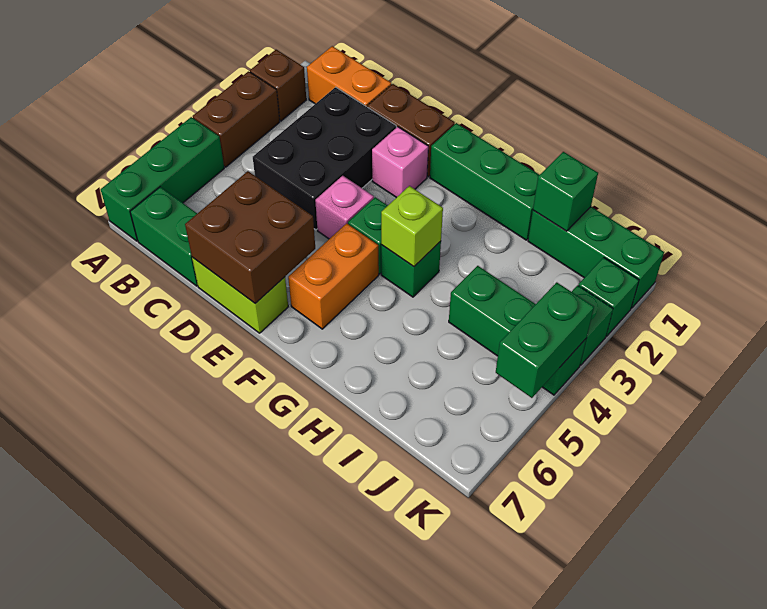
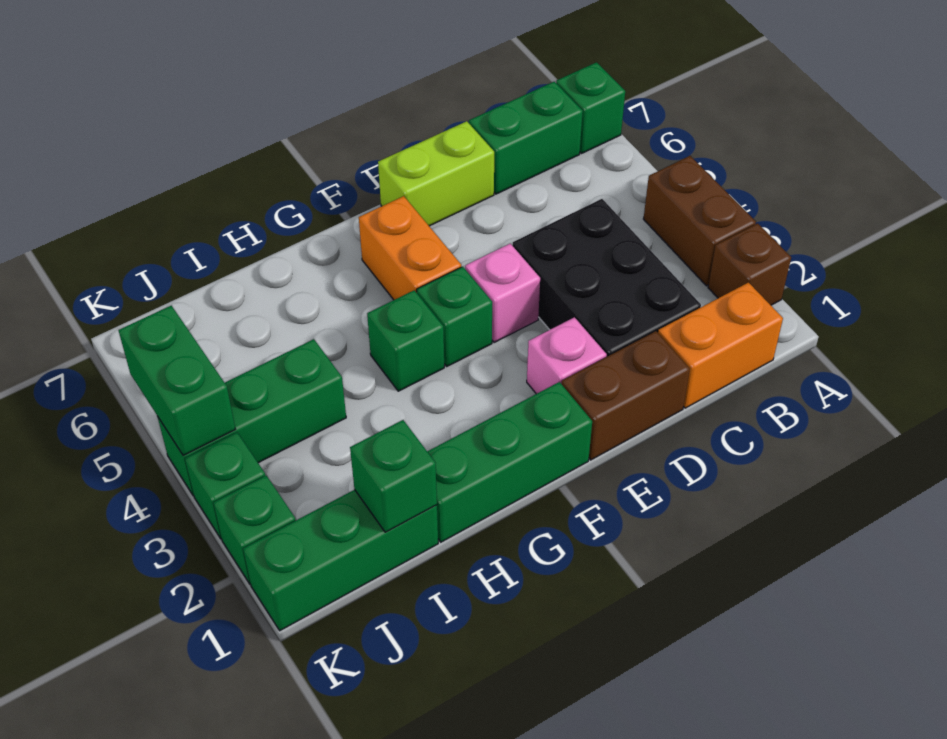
green 1x3 brick [101,117,224,241] -> green 1x1 brick [556,62,625,153]
brown 2x2 brick [185,171,315,303] -> none
lime 1x1 brick [381,186,443,267] -> none

